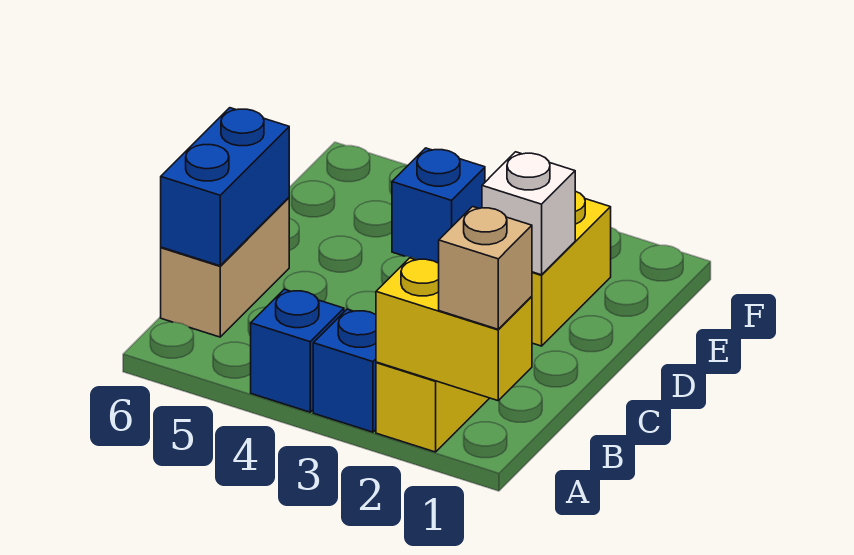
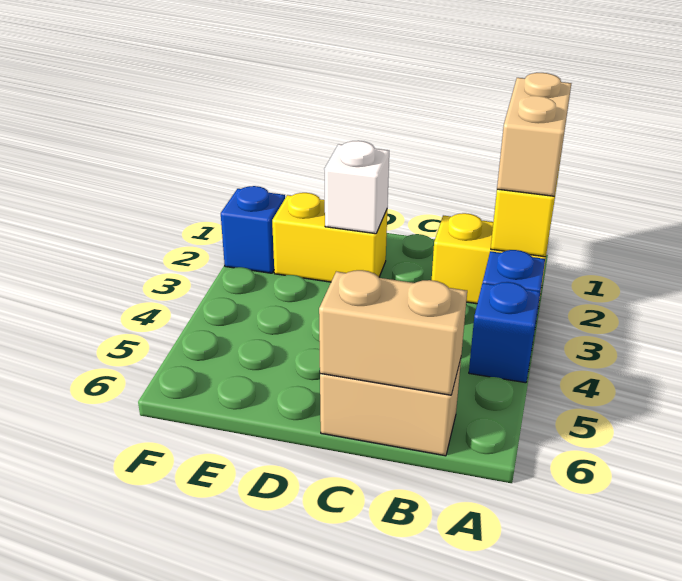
tan 1x1 brick [439,207,532,329] -> tan 1x2 brick [497,73,571,196]
blue 1x2 brick [161,108,289,266] -> tan 1x2 brick [319,270,467,395]
blue 1x1 brick [392,148,485,263] -> blue 1x1 brick moved to [221,186,285,273]

